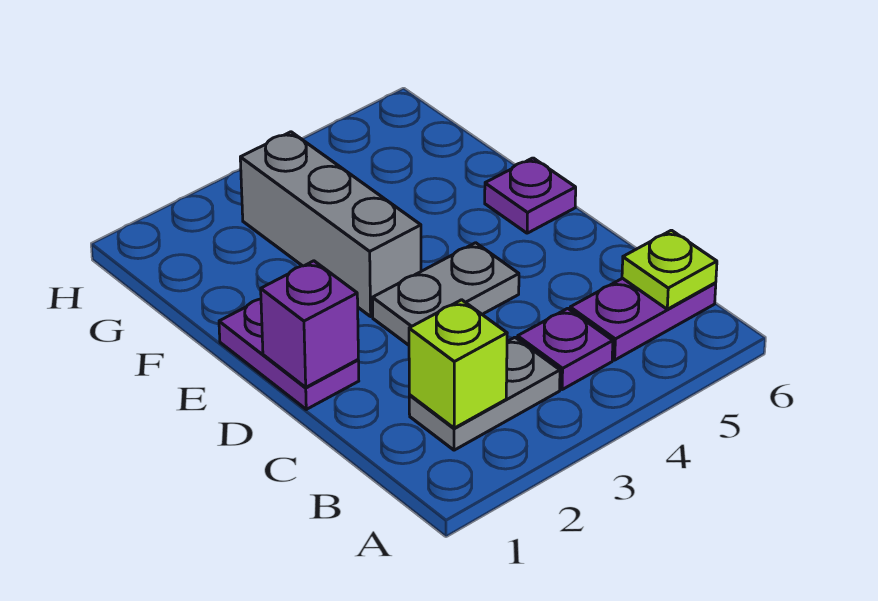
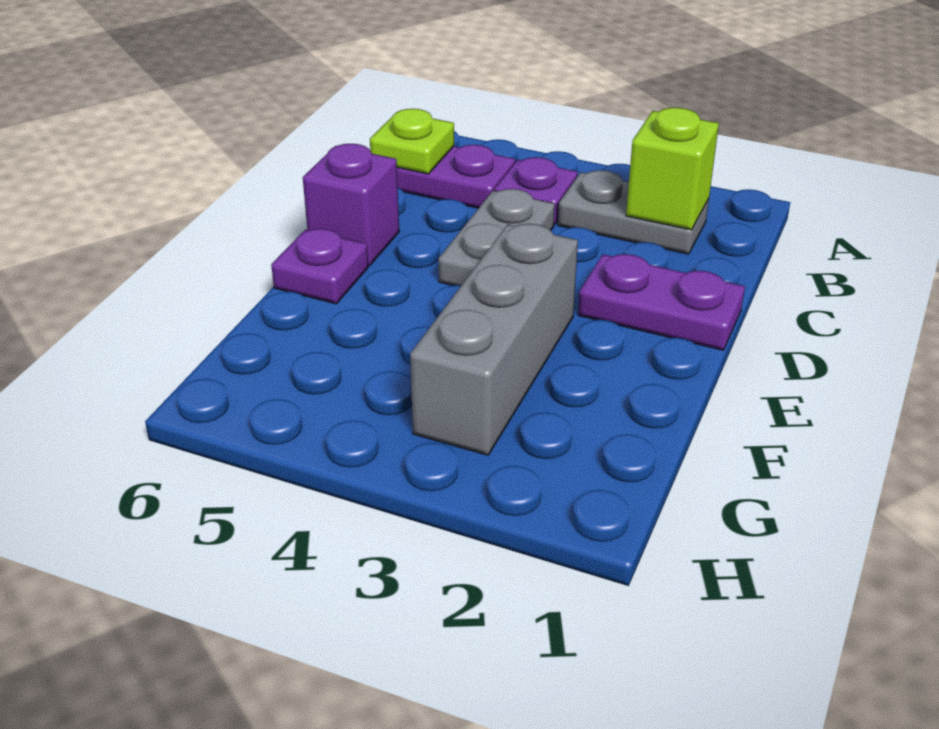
purple 1x2 plate [219,299,359,409] -> purple 1x2 plate turned to [578,254,745,350]
purple 1x1 brick [261,261,358,387] -> purple 1x1 brick moved to [303,144,399,266]
grey 1x2 plate [372,243,519,345] -> grey 1x2 plate turned to [439,189,555,286]

